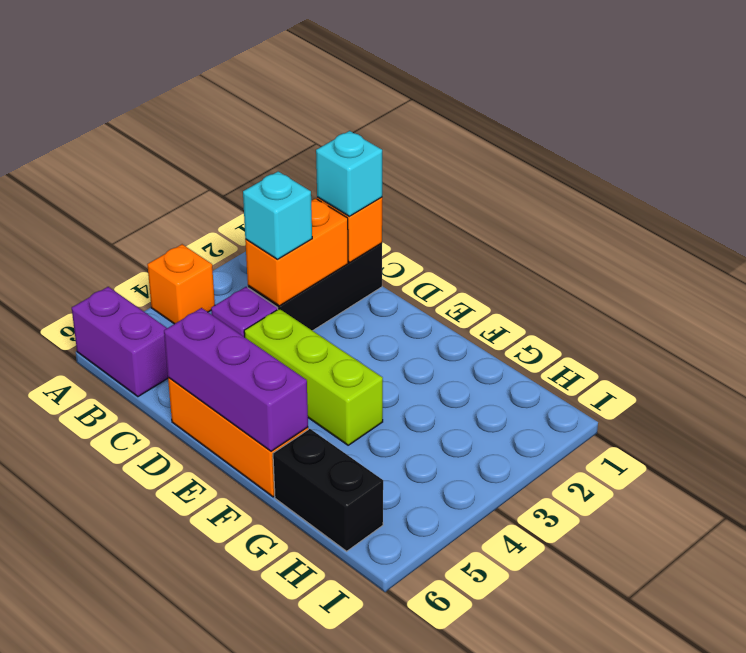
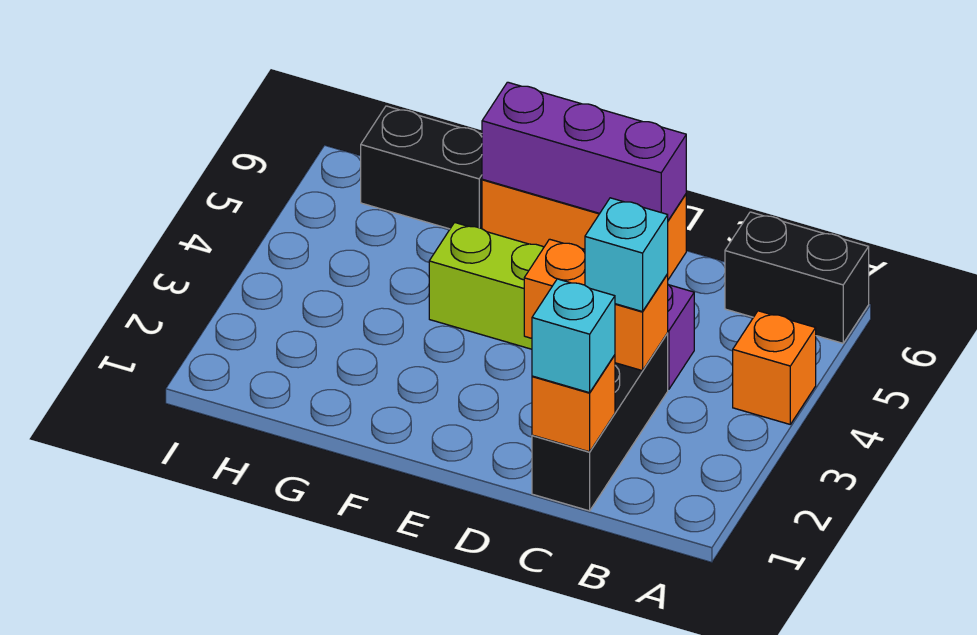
purple 1x2 brick [72,287,168,397] -> black 1x2 brick [725,212,869,343]
orange 1x2 brick [245,198,348,306] -> orange 1x2 brick turned to [524,239,668,371]

